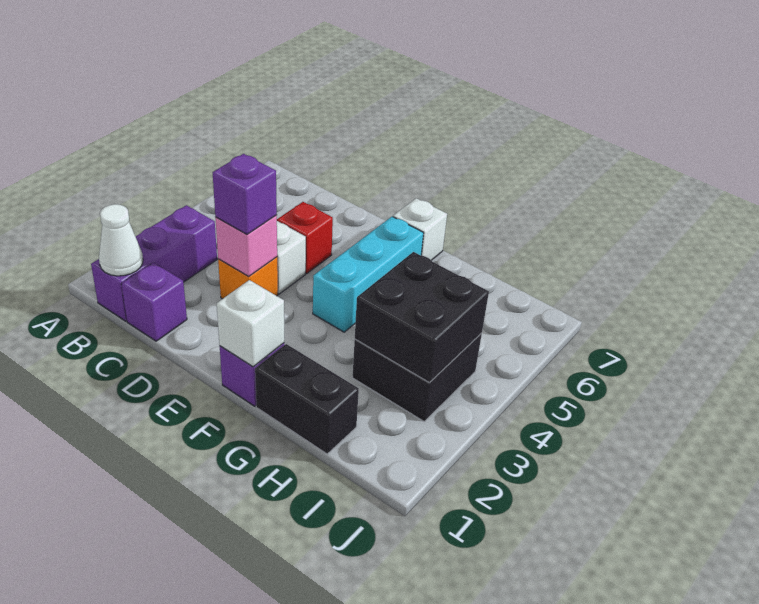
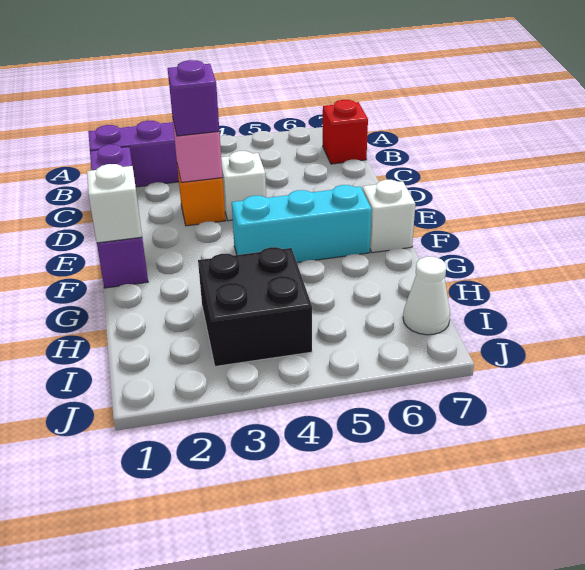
white 1x1 cone [99,204,143,276] -> white 1x1 cone moved to [403,257,450,335]
red 1x1 brick [277,202,333,274] -> red 1x1 brick moved to [323,100,368,164]
black 1x2 brick [255,344,359,454] -> none
black 2x2 brick [355,252,489,383] -> none

